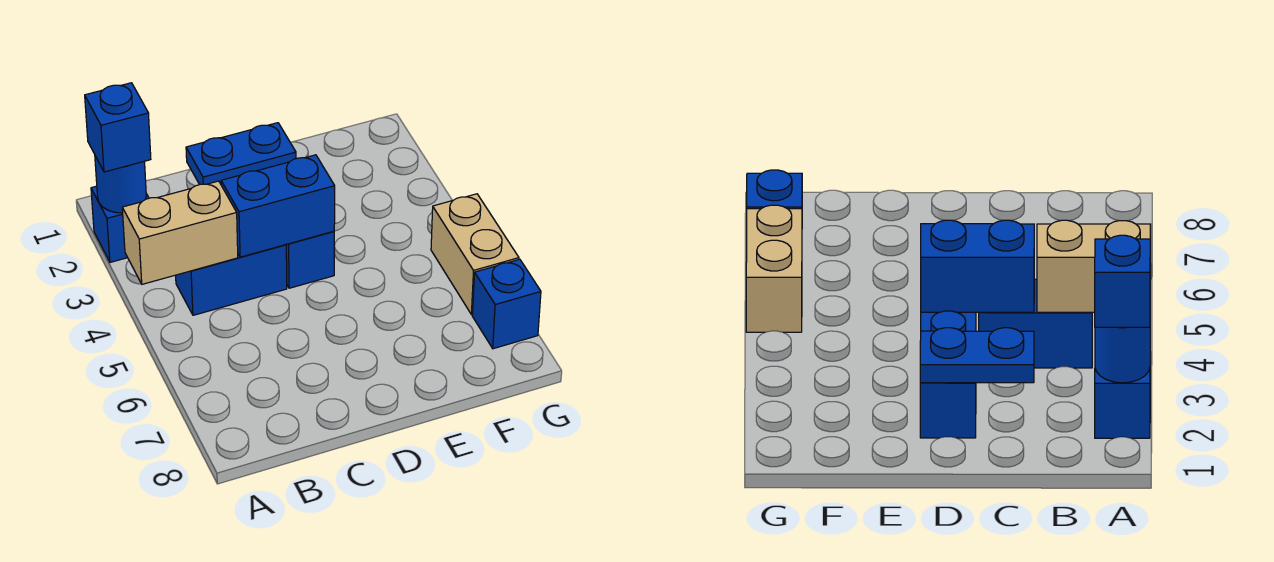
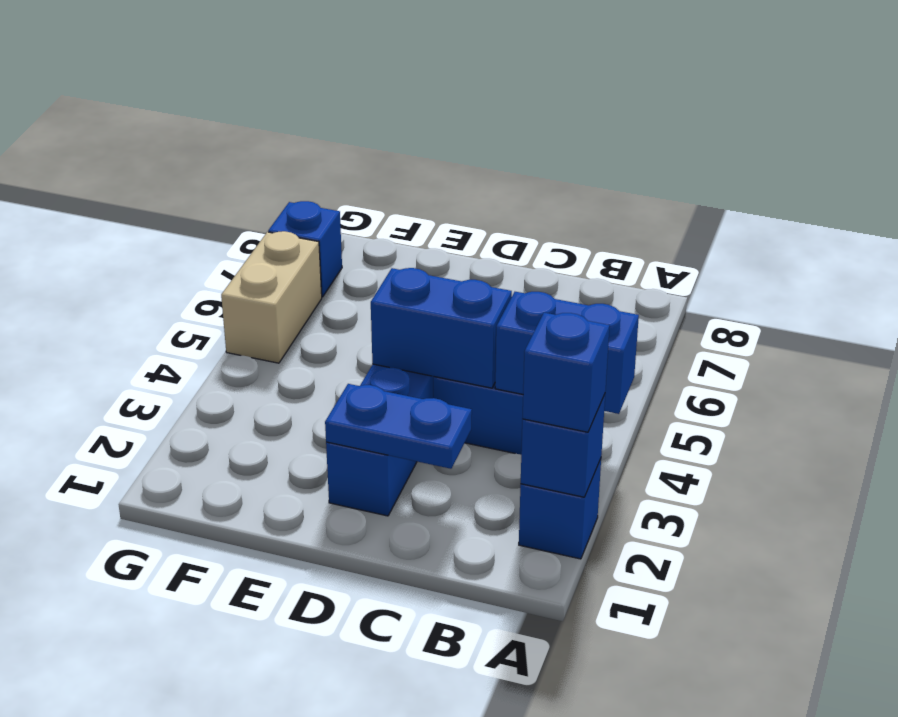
blue 1x1 round brick [95,156,146,213] -> blue 1x1 brick [521,395,605,497]
tan 1x2 brick [122,181,238,284] -> blue 1x2 brick [495,292,639,414]

